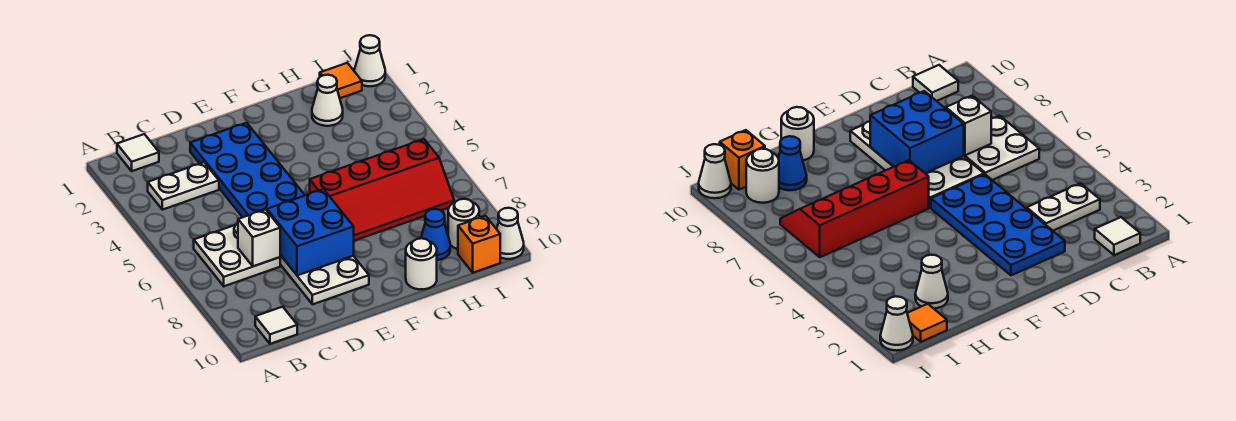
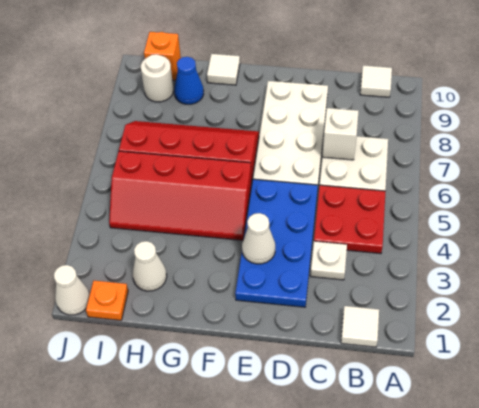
white 1x2 plate [148,162,219,210] -> white 1x1 plate [310,241,347,280]
none -> red 2x2 plate [314,185,386,254]
blue 2x2 brick [267,189,354,275] -> none
none -> red 2x4 slope [109,151,252,240]
white 1x1 round brick [406,238,437,289] -> white 1x1 tile [207,54,240,85]
orange 1x1 tile [320,63,362,98] -> orange 1x1 plate [86,281,128,320]
white 1x1 cone [497,208,524,259] -> white 1x1 cone moved to [242,213,275,264]

